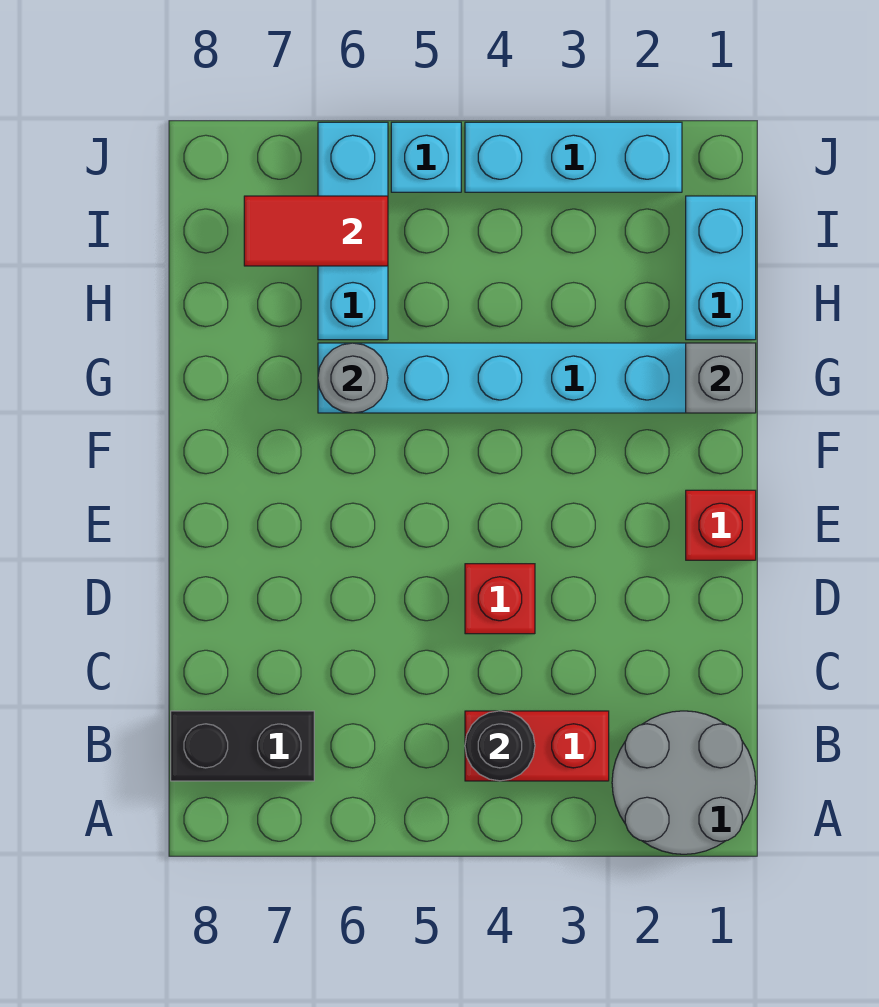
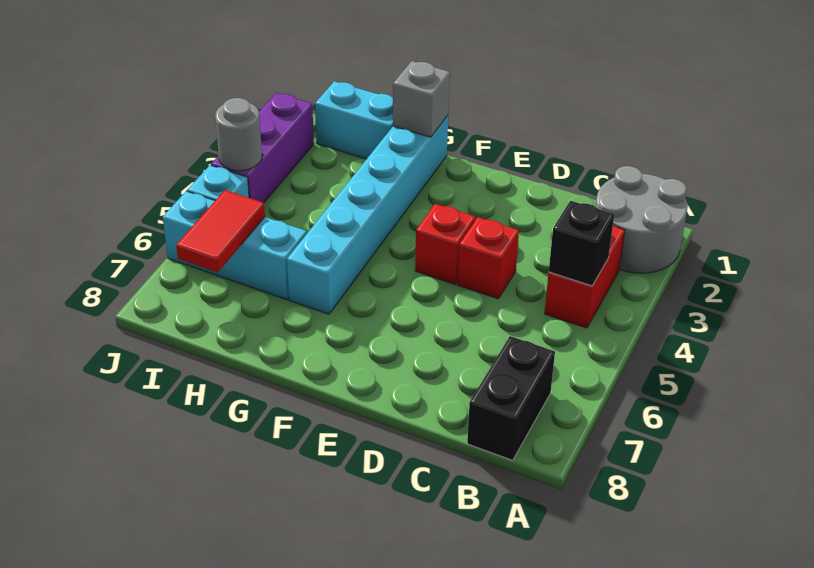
black 1x1 round brick [465,711,535,781] -> black 1x1 brick [549,201,614,286]
red 1x1 brick [686,490,756,560] -> red 1x1 brick moved to [415,204,476,284]
grey 1x1 round brick [318,343,388,413] -> grey 1x1 round brick moved to [215,98,262,171]
cyan 1x3 brick [465,122,682,192] -> purple 1x3 brick [211,93,314,202]

